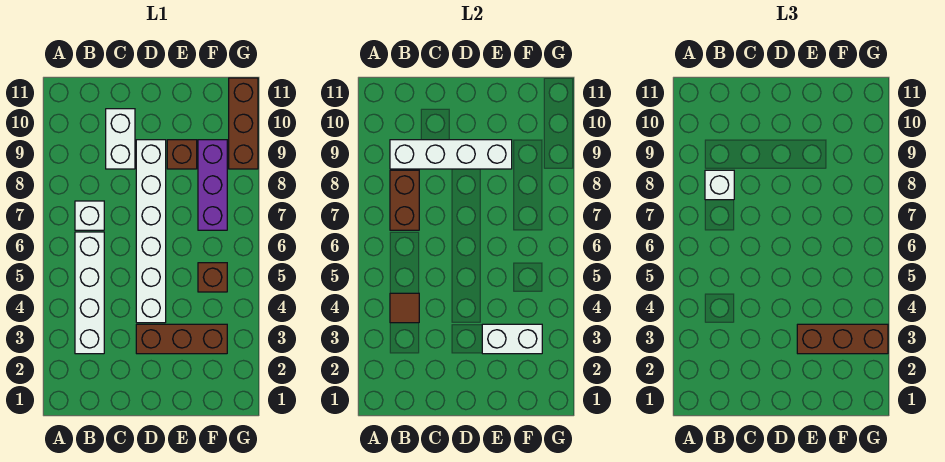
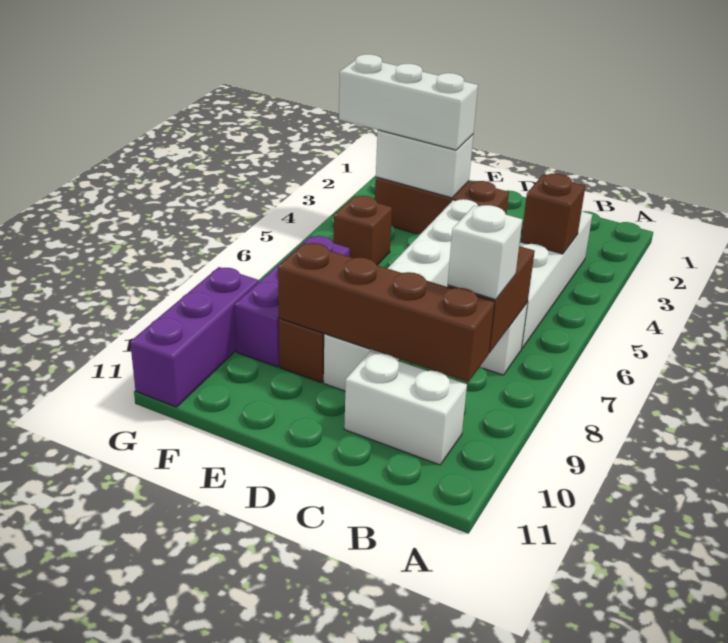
brown 1x1 tile [390,293,419,323] -> brown 1x1 brick [521,173,585,254]
white 1x4 brick [390,140,512,169] -> brown 1x4 brick [278,243,495,382]
white 1x2 brick [106,109,135,169] -> white 1x2 brick turned to [344,352,467,465]
brown 1x3 brick [797,324,888,354] -> white 1x3 brick [339,54,478,150]
brown 1x3 brick [229,78,258,169] -> purple 1x3 brick [130,267,259,407]

